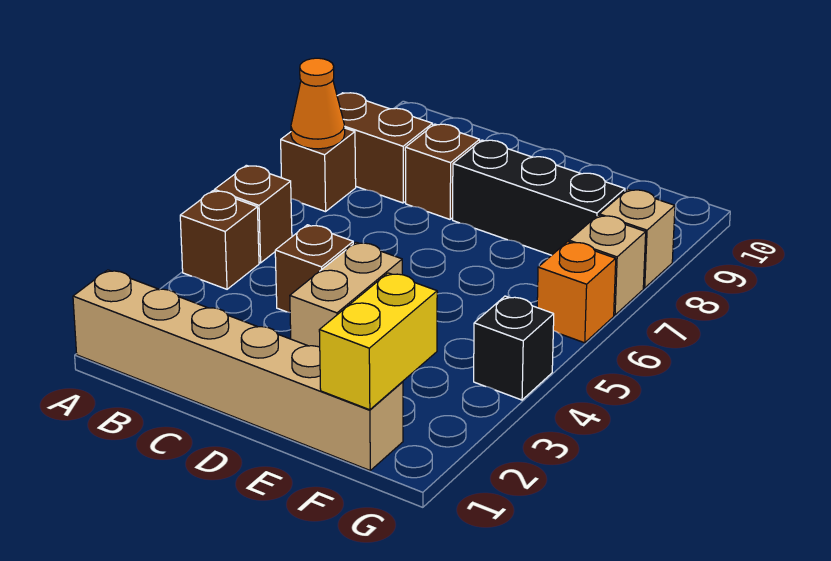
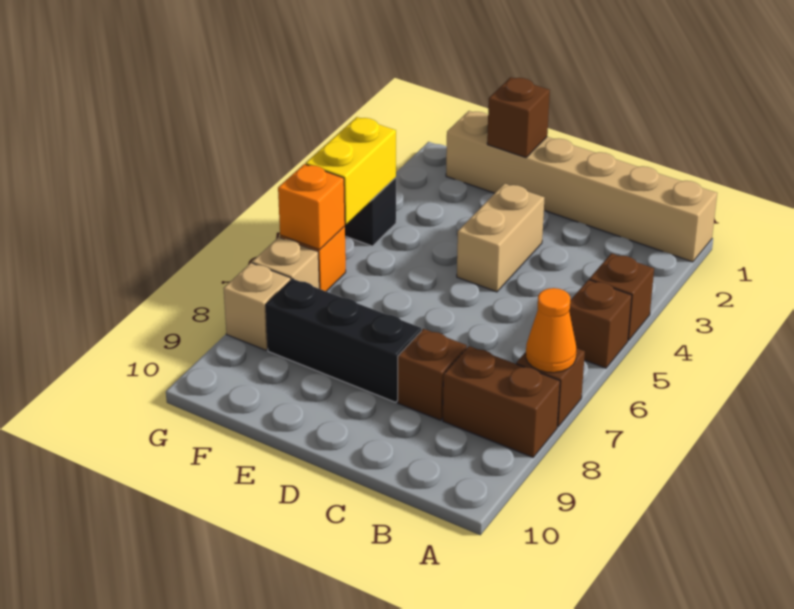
brown 1x1 brick [275,225,353,312] -> brown 1x1 brick moved to [487,77,550,158]
yellow 1x2 brick [319,273,437,410] -> yellow 1x2 brick moved to [306,117,396,224]
none -> orange 1x1 brick [278,164,345,250]

